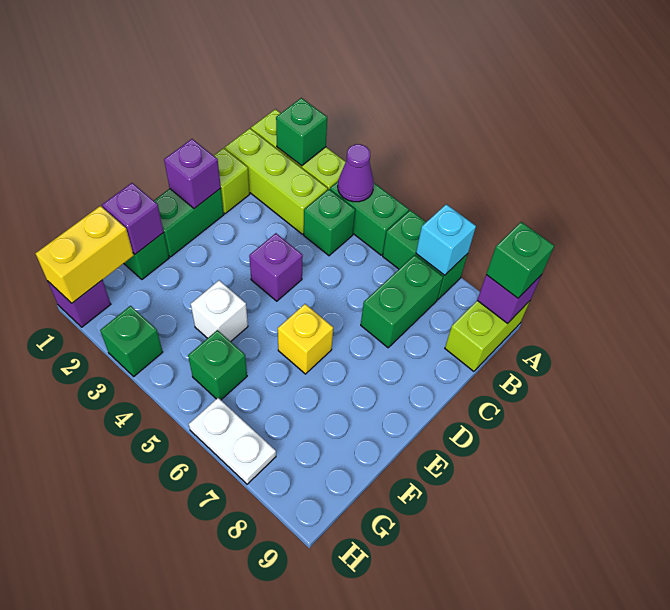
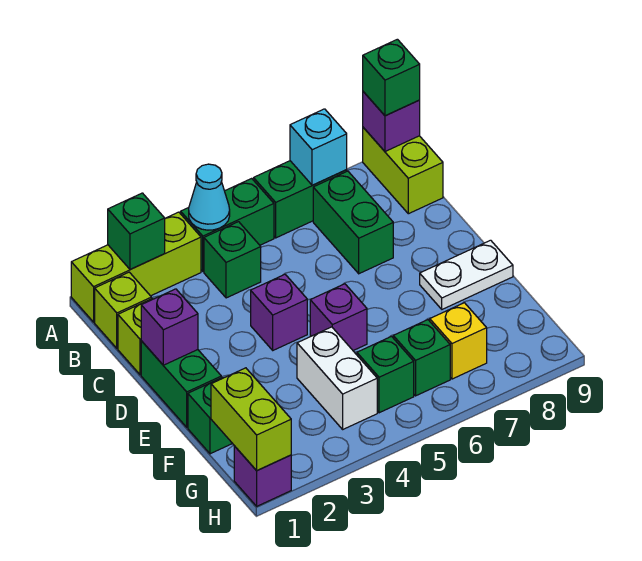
purple 1x1 cone [338,144,374,202] -> cyan 1x1 cone [189,164,230,230]
lime 1x3 brick [225,128,328,234] -> lime 1x1 brick [95,272,151,348]
yellow 1x1 brick [278,304,333,374] -> yellow 1x1 brick moved to [430,303,487,379]
purple 1x1 brick [102,183,164,254] -> purple 1x1 brick moved to [310,284,367,351]
white 1x1 brick [191,280,248,341] -> white 1x2 brick [297,327,377,429]
yellow 1x2 brick [35,206,134,303] -> lime 1x2 brick [211,368,291,471]
green 1x1 brick [100,306,163,376] -> green 1x1 brick moved to [393,320,450,396]
white 1x2 plate [189,398,276,484] -> white 1x2 plate moved to [420,240,513,309]

